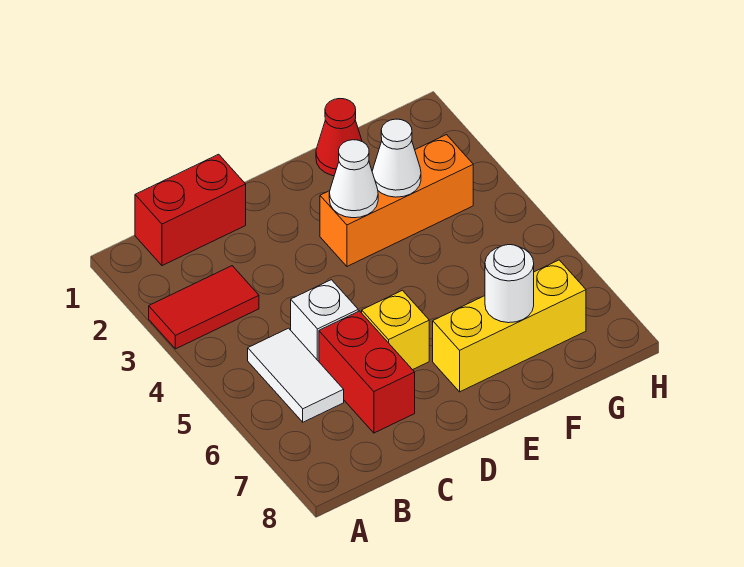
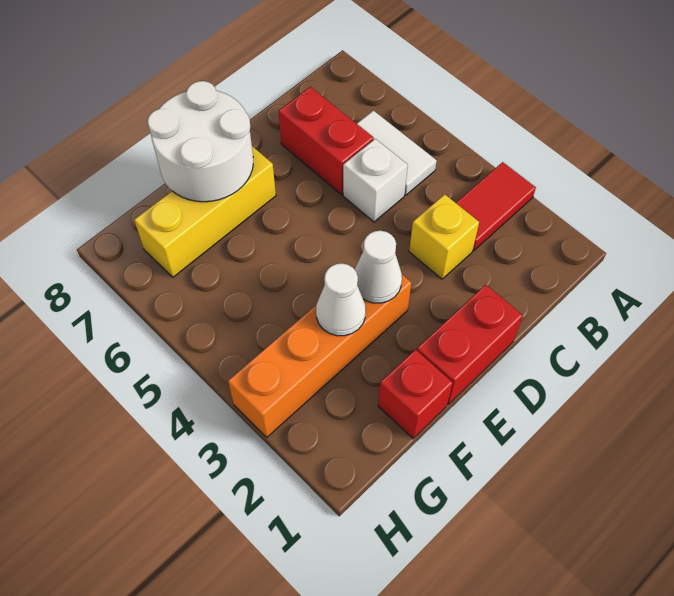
red 1x2 brick [135,154,246,266] -> red 1x2 brick moved to [417,285,523,405]
yellow 1x1 brick [362,290,429,370] -> yellow 1x1 brick moved to [409,194,479,279]
orange 1x3 brick [320,135,473,266] -> orange 1x4 brick [228,275,411,437]
red 1x1 cone [316,99,362,176] -> red 1x1 brick [378,350,453,439]
white 1x1 round brick [485,245,534,323] -> white 2x2 round brick [147,81,253,202]

